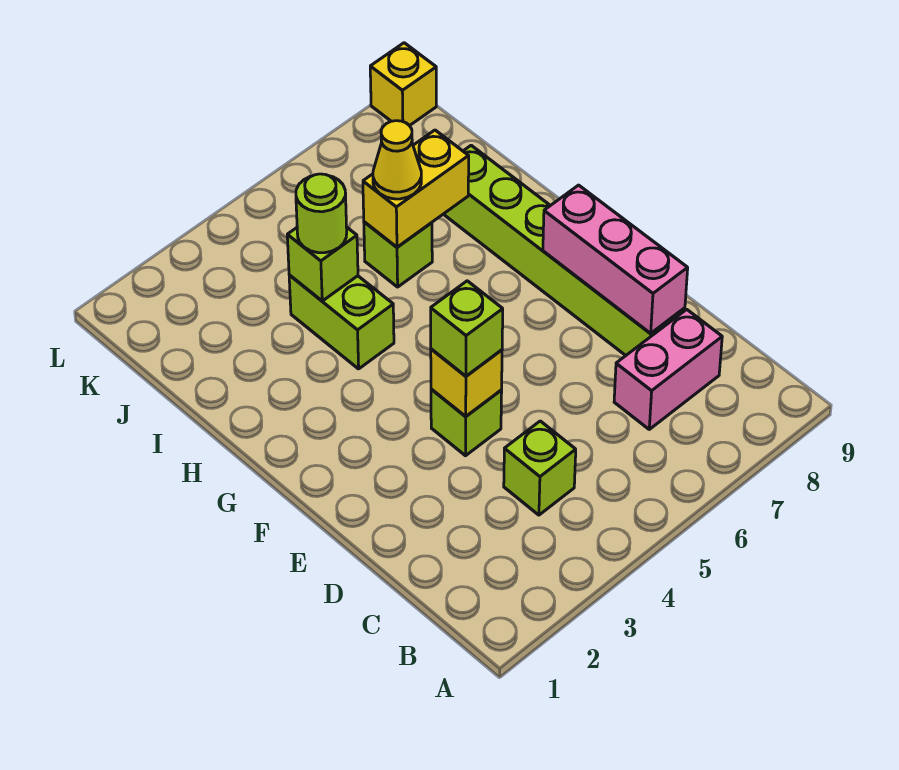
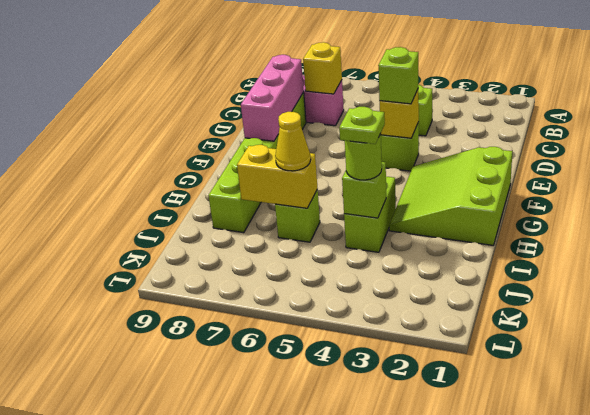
none -> lime 3x3 slope [389,147,512,245]
none -> lime 1x1 plate [339,107,385,144]
yellow 1x1 brick [370,43,436,126] -> yellow 1x1 brick moved to [303,42,342,94]

